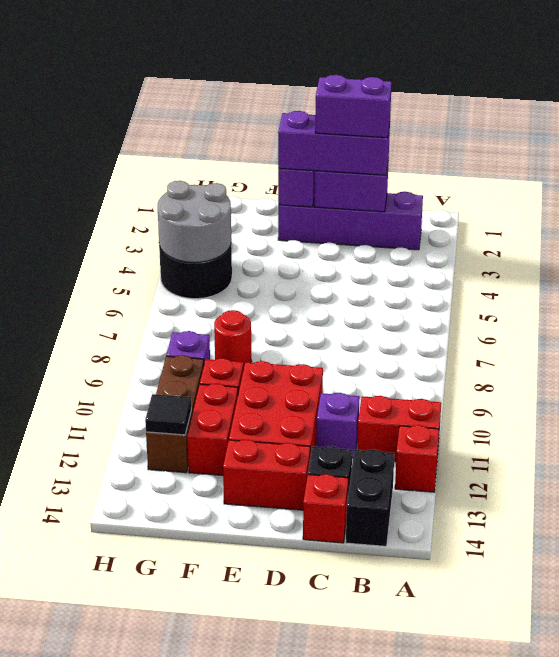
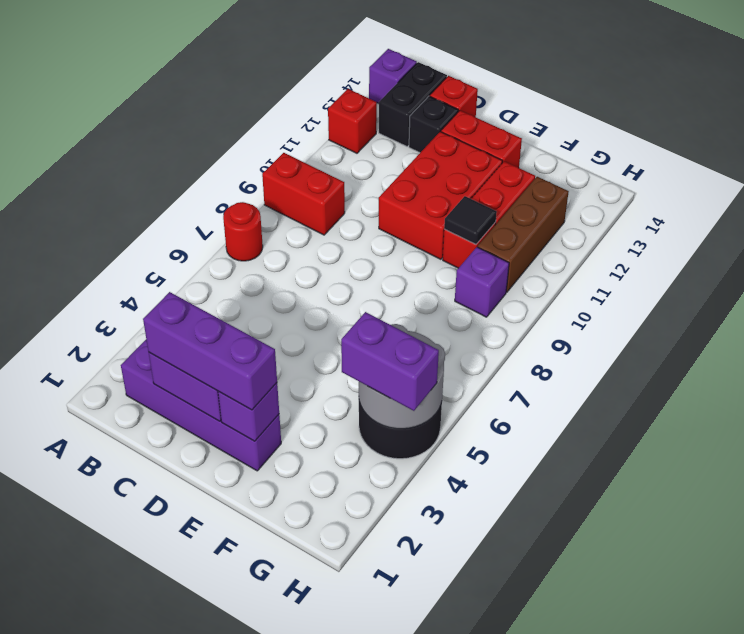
red 1x2 brick [357,396,441,462] -> red 1x2 brick moved to [262,153,345,235]
purple 1x2 brick [315,75,392,138] -> purple 1x2 brick moved to [341,312,439,411]
purple 1x1 brick [316,393,360,458] -> purple 1x1 brick moved to [369,49,417,103]
red 1x1 round brick [214,310,252,369] -> red 1x1 round brick moved to [223,202,263,261]
black 1x1 tile [145,394,191,435] -> black 1x1 tile moved to [444,196,497,244]

